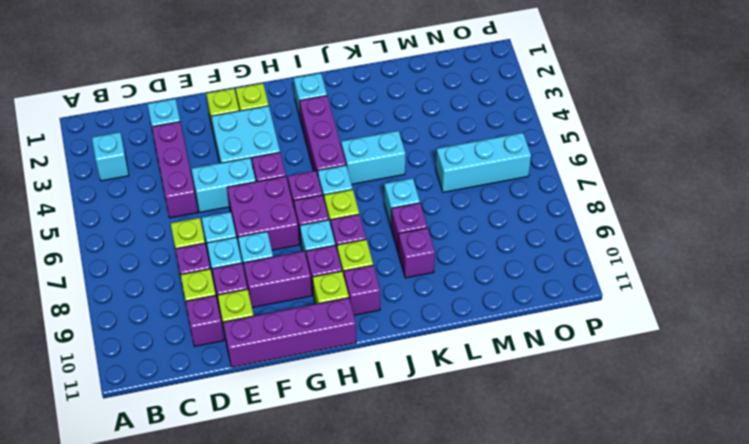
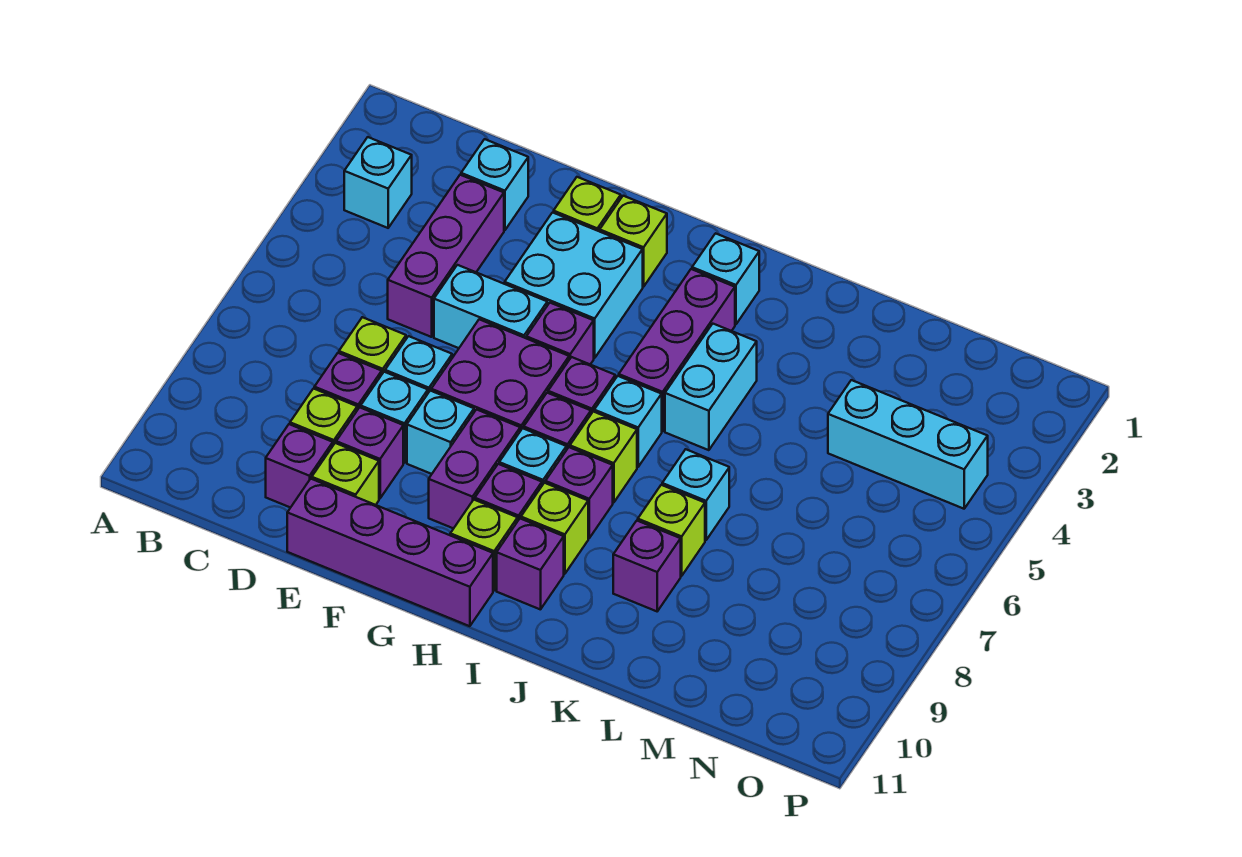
purple 1x2 brick [244,251,312,308] -> purple 1x2 brick turned to [429,410,520,529]
cyan 1x2 brick [341,131,405,184] -> cyan 1x2 brick turned to [665,324,757,450]
purple 1x1 brick [391,203,427,251] -> lime 1x1 brick [638,485,705,576]
cyan 1x3 brick [436,133,531,192] -> cyan 1x3 brick moved to [828,380,988,509]

